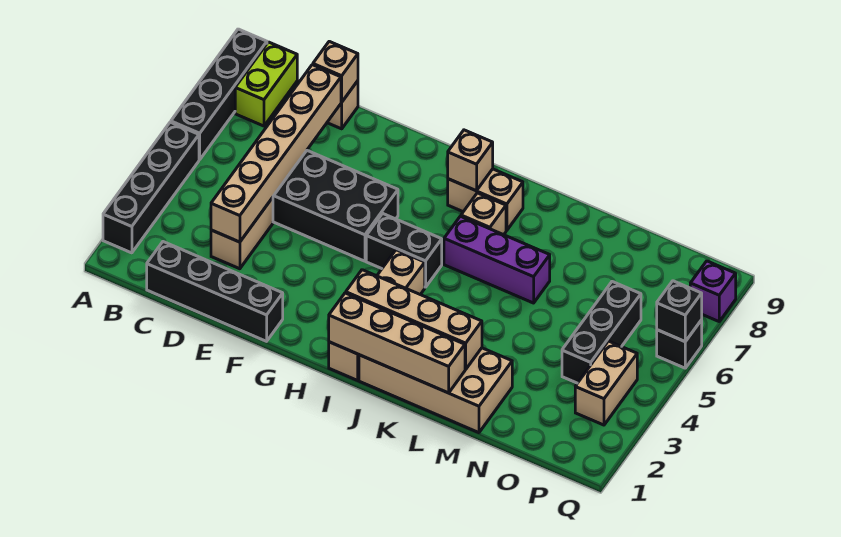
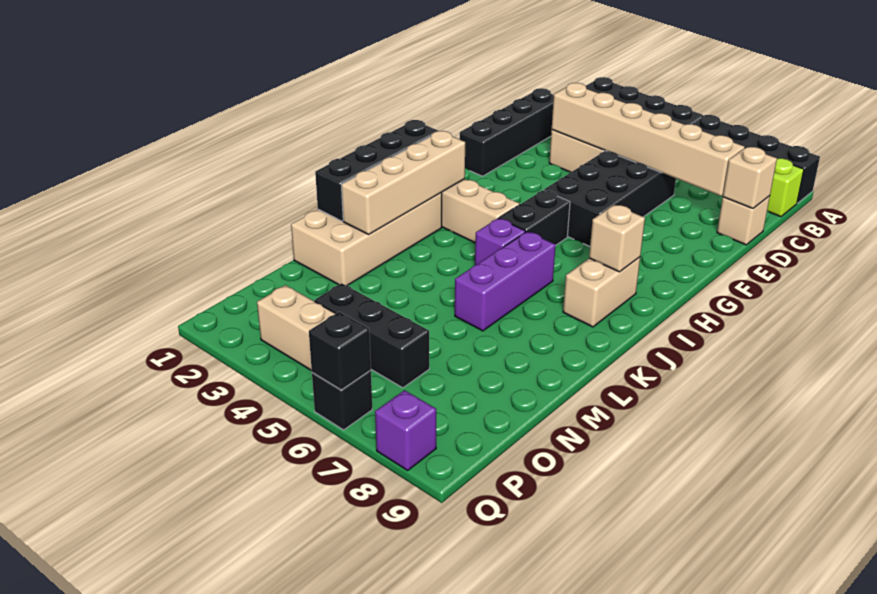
tan 1x4 brick [329,293,465,393] -> black 1x4 brick [315,120,438,221]
none -> purple 1x1 brick [475,218,526,265]
tan 1x1 brick [461,193,506,235] -> none

